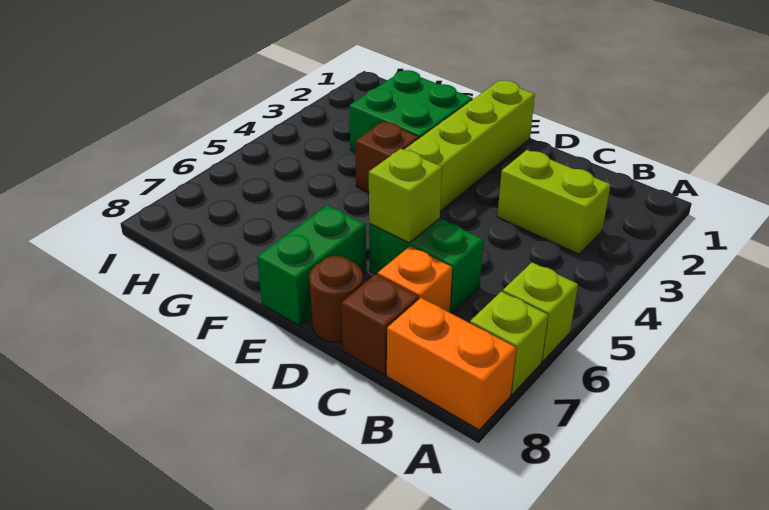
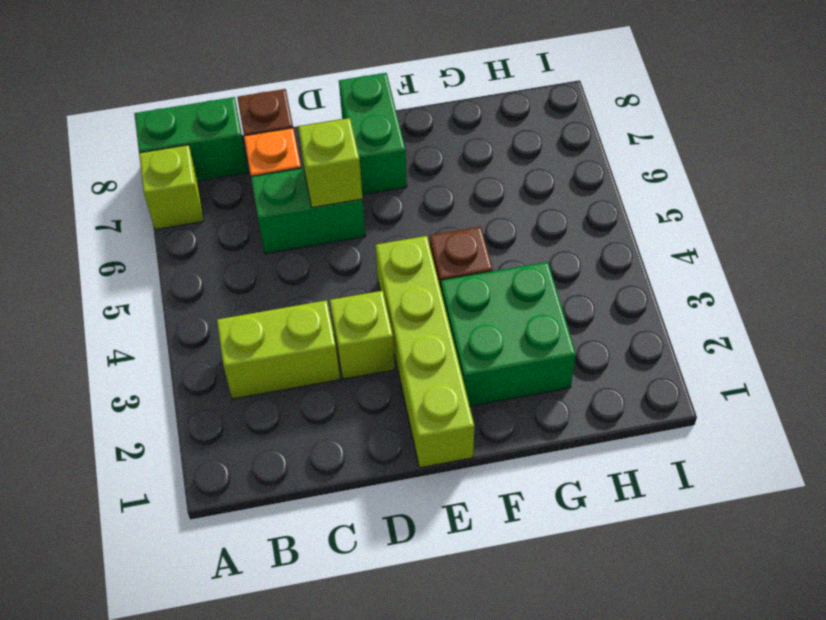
lime 1x1 brick [503,262,578,362] -> lime 1x1 brick moved to [330,291,395,379]
orange 1x2 brick [387,298,516,430] -> green 1x2 brick [134,97,248,181]
brown 1x1 round brick [309,256,363,342] -> none

